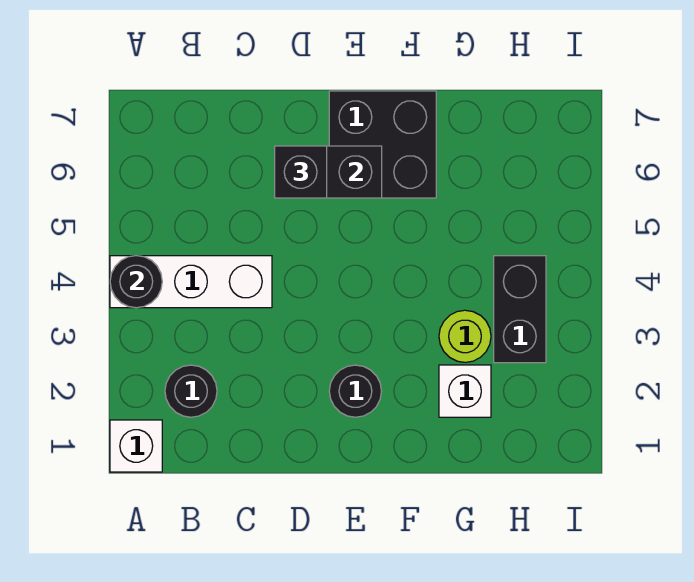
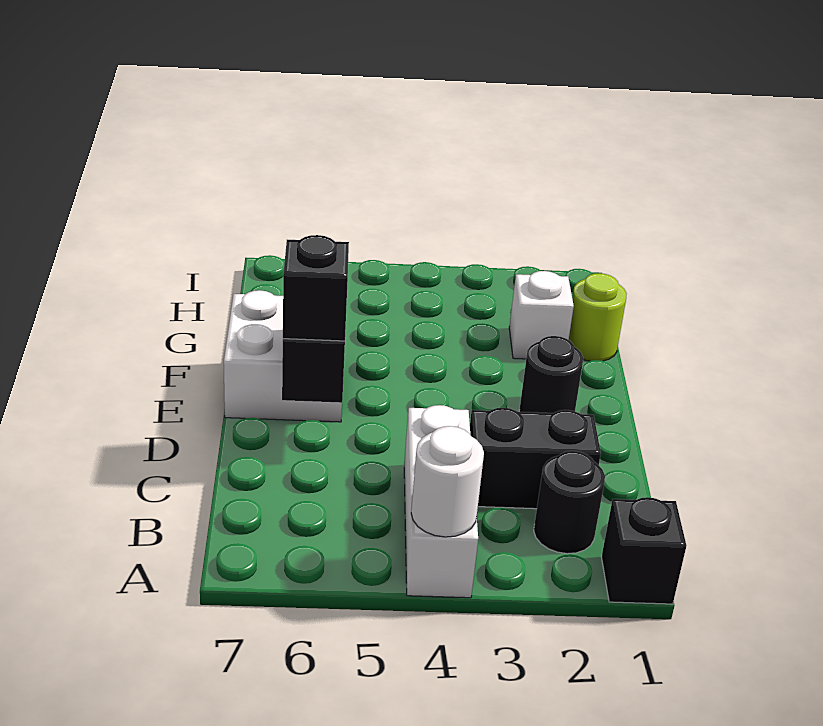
white 1x1 brick [110,420,162,472] -> black 1x1 brick [602,497,686,604]
black 1x1 round brick [110,256,162,308] -> white 1x1 round brick [411,426,484,537]
black 2x2 brick [329,91,436,198] -> white 2x2 brick [224,290,342,422]
lime 1x1 round brick [439,310,491,362] -> lime 1x1 round brick moved to [569,273,627,361]
black 1x2 brick [494,256,546,363] -> black 1x2 brick moved to [470,408,601,509]

